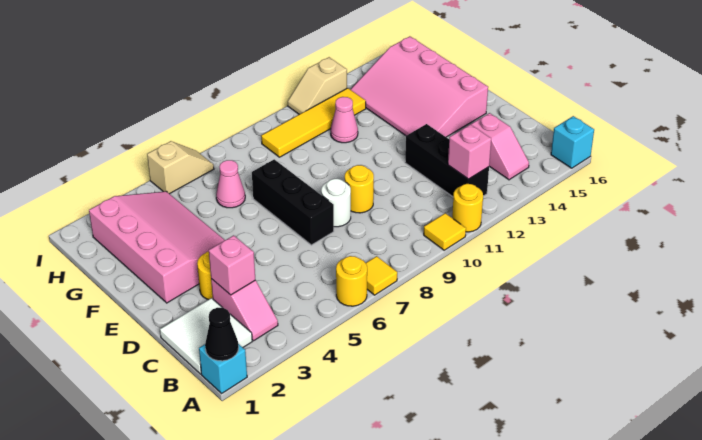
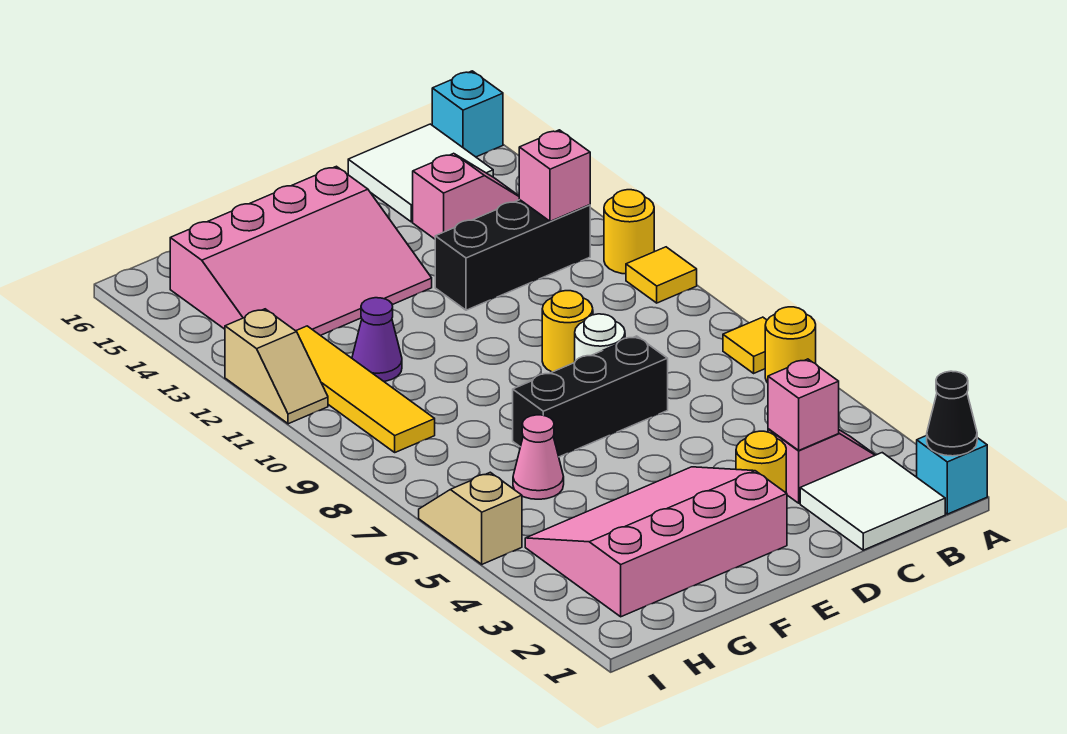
none -> white 2x2 tile [348,124,493,222]
pink 1x1 cone [331,97,358,143] -> purple 1x1 cone [352,298,402,381]

